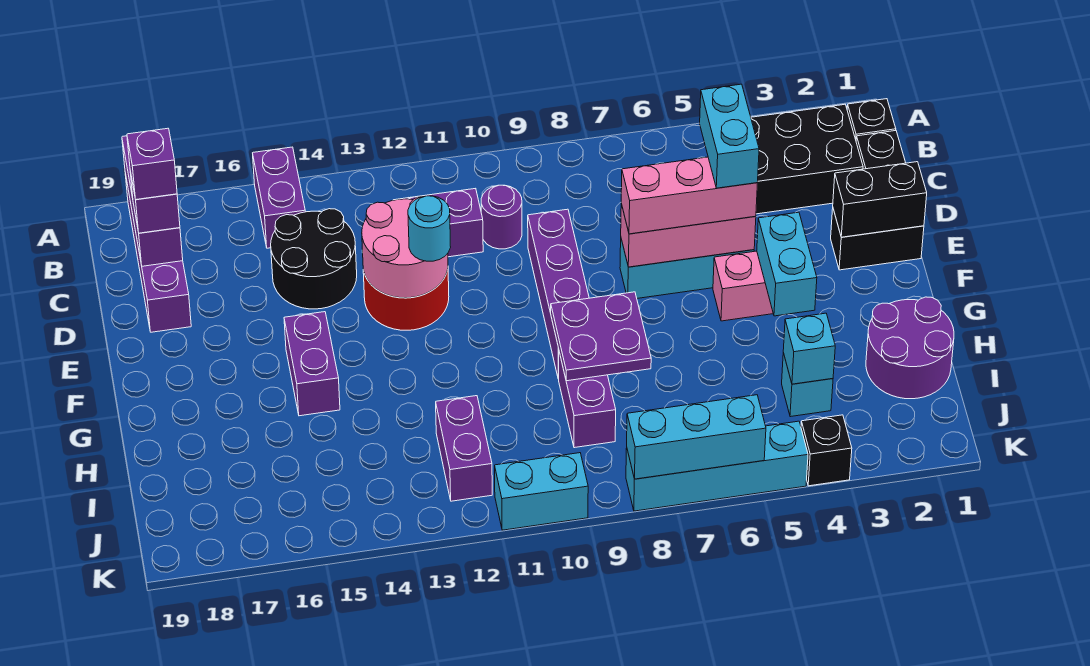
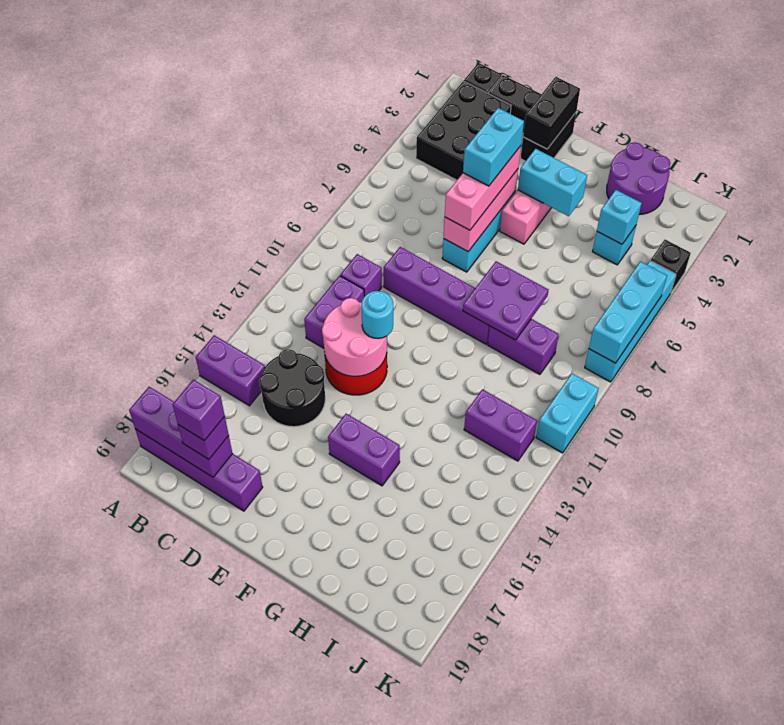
purple 1x1 round brick [481,185,522,249] -> purple 1x1 brick [340,254,382,296]
cyan 1x2 brick [700,84,759,188] -> cyan 1x2 brick turned to [463,108,524,186]

